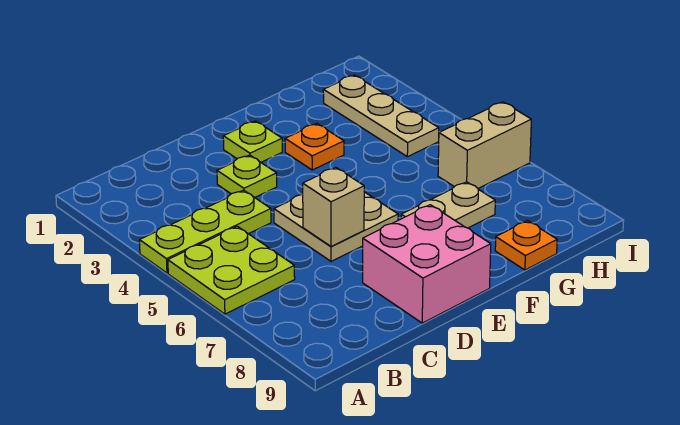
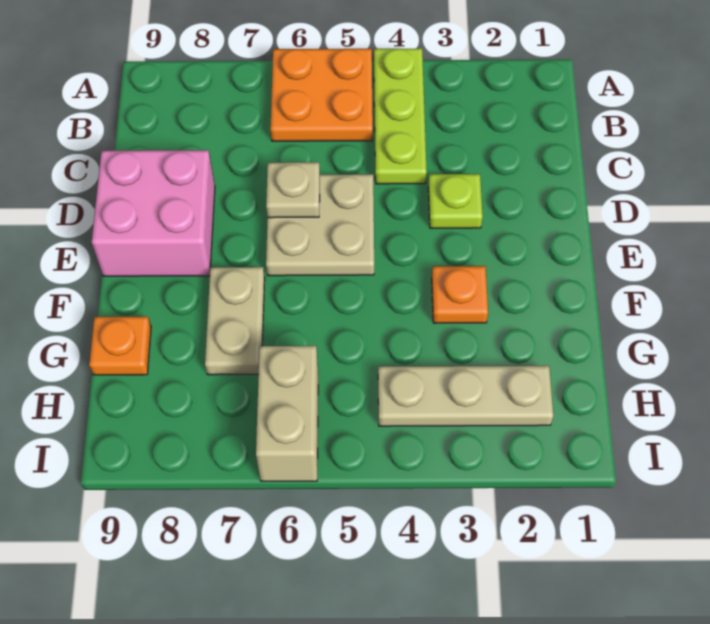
lime 2x2 plate [168,226,295,314] -> orange 2x2 plate [270,49,373,141]
tan 1x1 brick [303,167,364,247] -> tan 1x1 plate [266,162,320,218]
lime 1x1 plate [223,121,282,162] -> none

